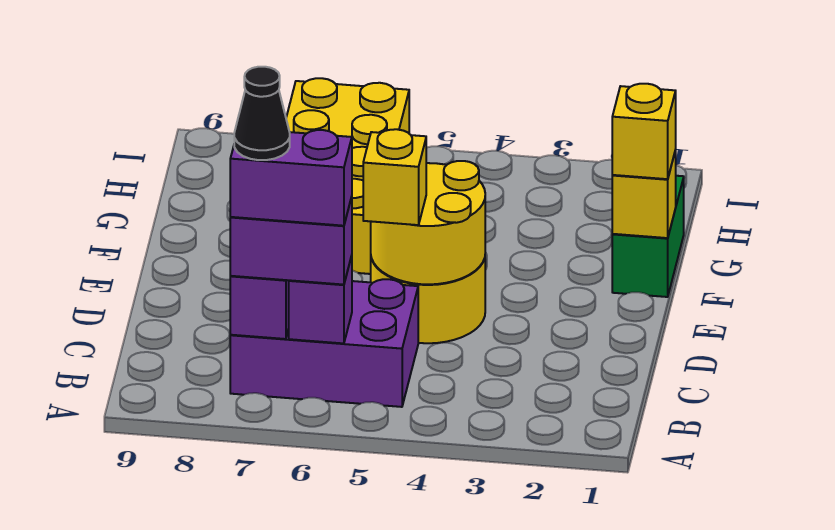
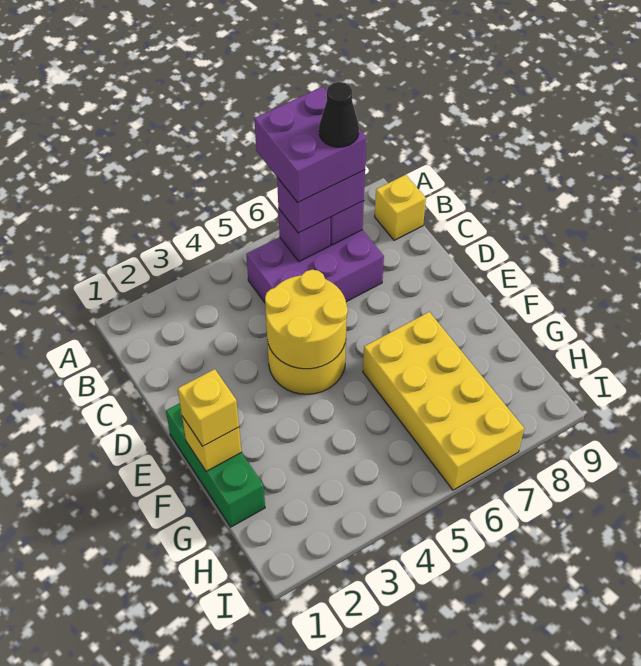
purple 1x2 brick [230,130,352,226] -> purple 2x2 brick [254,87,366,203]
yellow 1x1 brick [363,129,426,225] -> yellow 1x1 brick moved to [375,175,426,240]
green 1x2 brick [612,176,684,297] -> green 1x3 brick [166,403,265,527]

